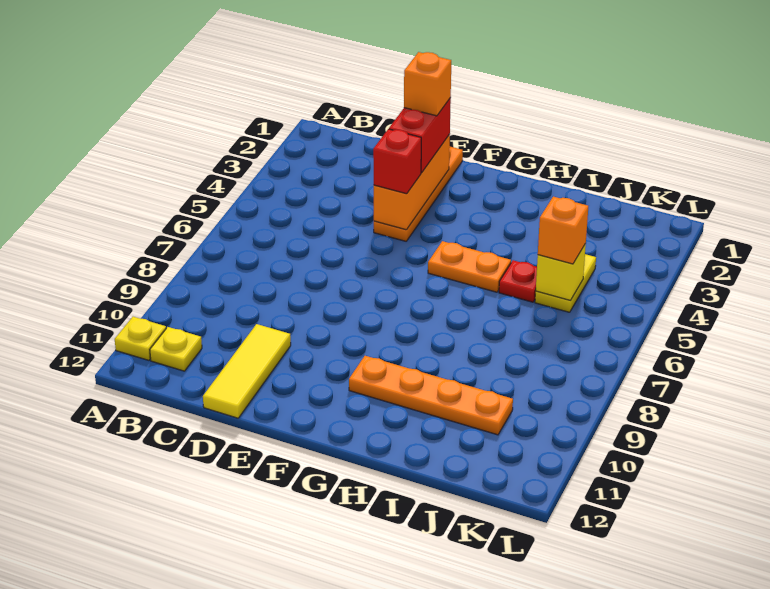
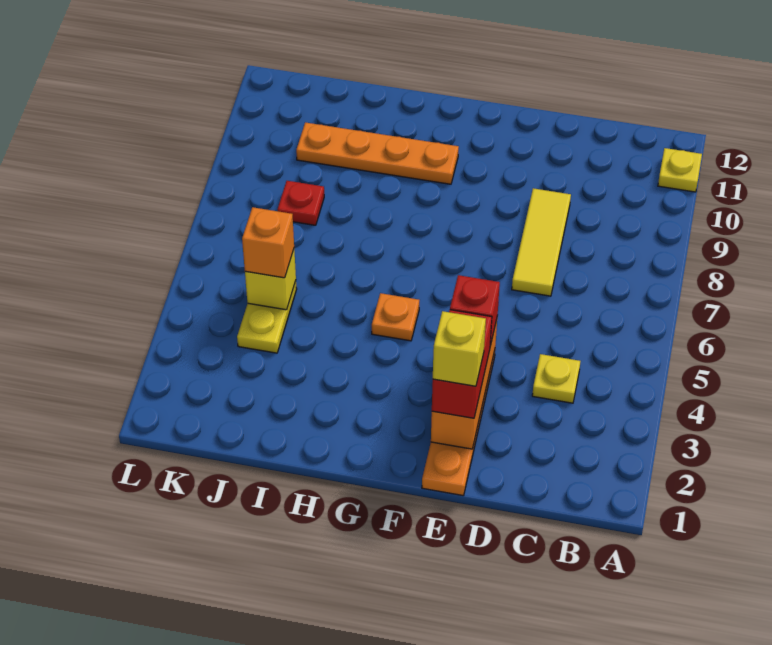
yellow 1x1 plate [150,327,202,371] -> yellow 1x1 plate moved to [532,354,580,403]
yellow 1x3 tile [203,324,291,418] -> yellow 1x3 tile moved to [512,188,571,296]
orange 1x1 brick [404,52,451,116] -> yellow 1x1 brick [433,311,486,386]
orange 1x2 plate [428,241,511,292] -> orange 1x1 plate [372,293,419,341]
red 1x1 plate [499,260,537,302] -> red 1x1 plate moved to [277,181,324,225]

